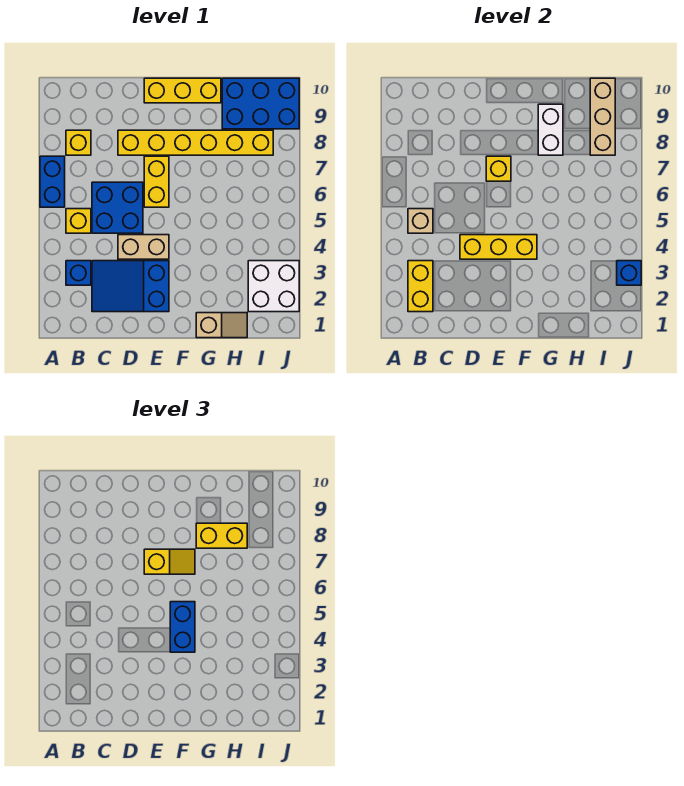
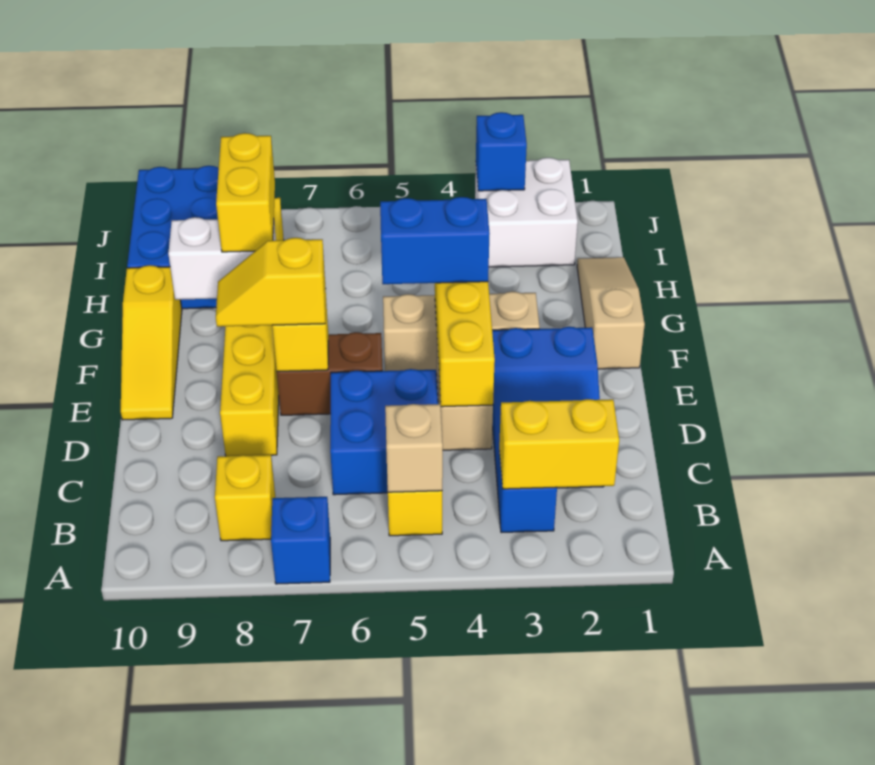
blue 1x2 brick [40,156,65,207] -> blue 1x1 brick [271,497,330,584]
yellow 1x2 brick [144,156,169,207] -> brown 1x2 brick [277,332,383,415]
yellow 1x2 slope [144,549,195,574] -> yellow 1x2 slope turned to [216,238,326,327]
yellow 1x3 brick [144,78,221,103] -> yellow 1x3 slope [121,265,182,420]
tan 1x2 slope [196,313,247,338] -> tan 1x3 slope [577,257,645,369]
tan 1x3 brick [590,78,615,155] -> tan 1x3 brick moved to [383,291,540,373]

